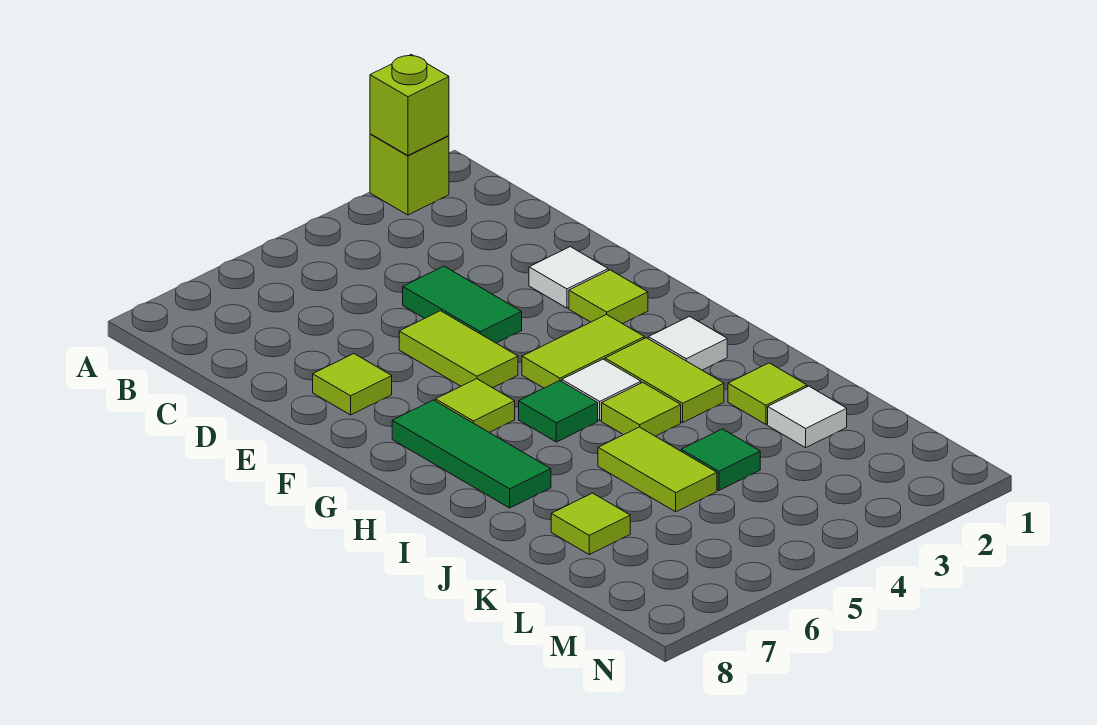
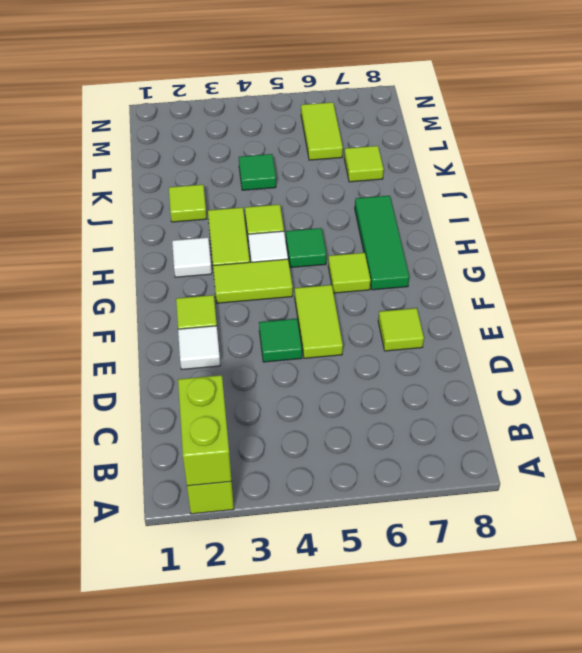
lime 1x1 brick [370,54,449,155] -> lime 1x2 brick [178,375,231,486]
green 1x2 tile [403,266,522,343] -> green 1x1 tile [259,319,302,362]
lime 1x2 tile [598,427,717,512] -> lime 1x2 tile moved to [301,102,343,160]
white 1x1 tile [768,386,847,448] -> none

